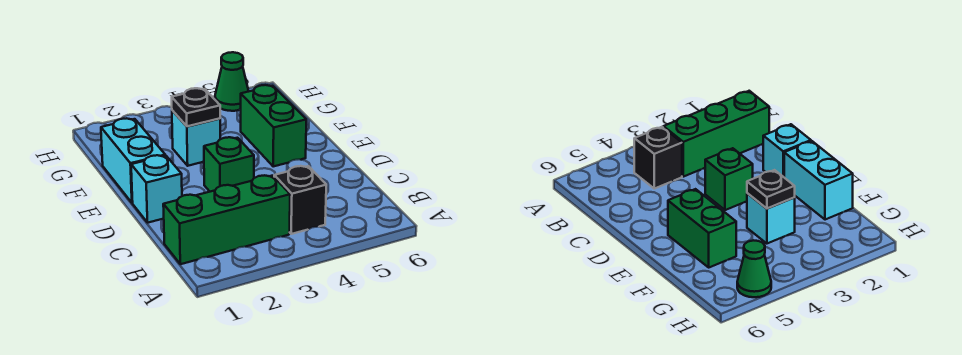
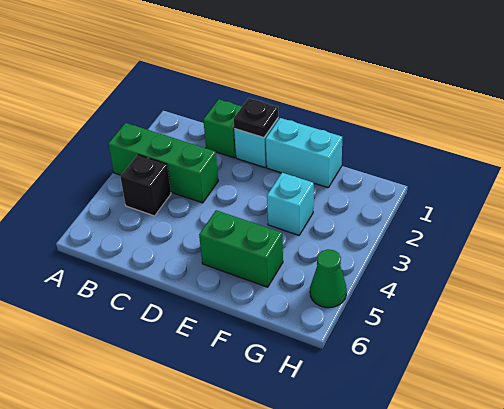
green 1x3 brick [163,175,290,264] -> green 1x3 brick turned to [108,123,218,203]
green 1x1 brick [204,137,254,192] -> green 1x1 brick moved to [203,99,242,158]
black 1x1 plate [172,88,220,126] -> black 1x1 plate moved to [233,98,278,138]

